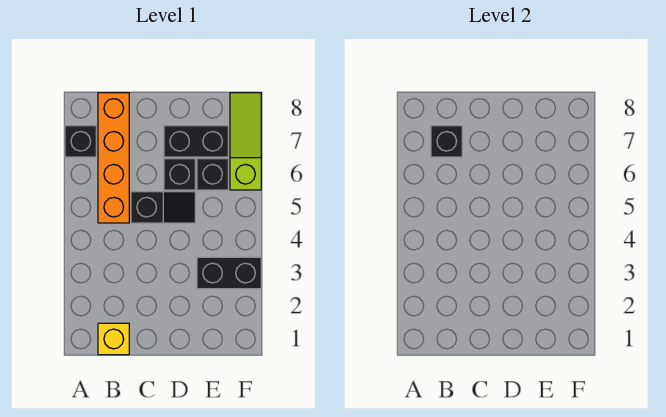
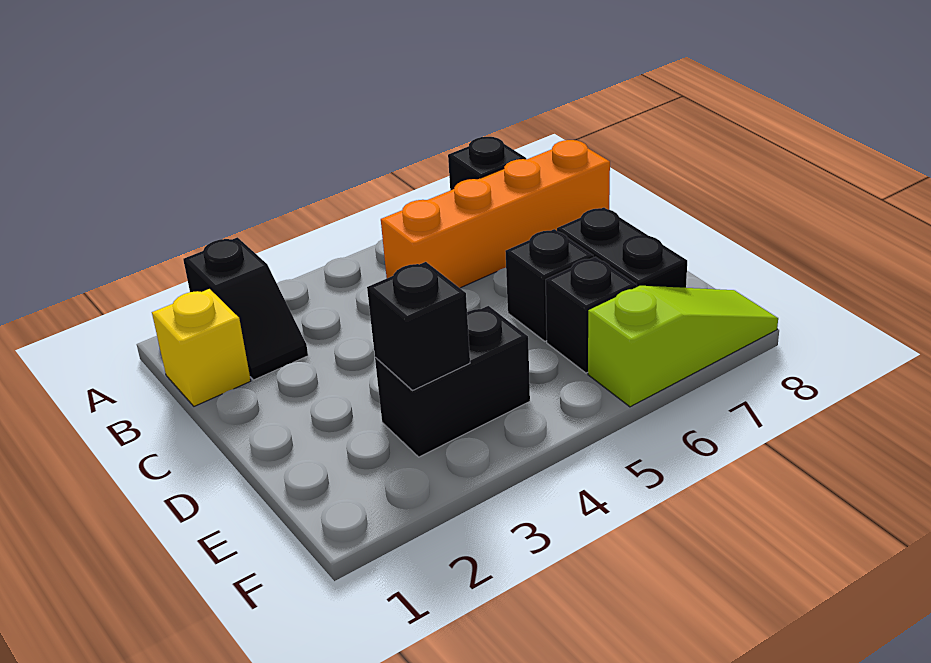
black 1x1 brick [431,126,462,157] -> black 1x1 brick moved to [367,262,470,390]
black 1x2 slope [131,192,195,223] -> black 1x2 slope moved to [183,237,308,380]
black 1x2 brick [197,257,261,289] -> black 1x2 brick turned to [375,306,530,457]

